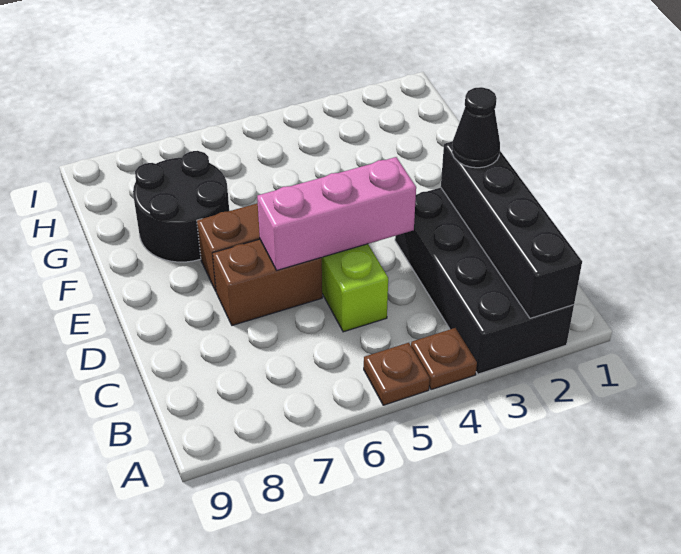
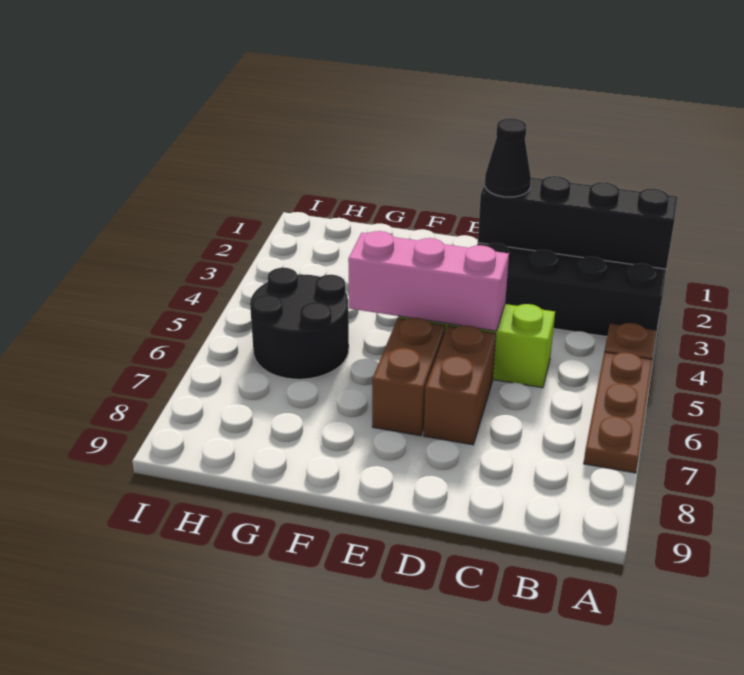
brown 1x1 plate [364,343,430,405] -> brown 1x3 plate [584,352,653,473]
pink 1x3 brick [257,157,416,270] -> pink 1x3 brick turned to [348,231,509,331]
black 2x2 round brick [133,151,229,262] -> black 2x2 round brick moved to [250,268,349,379]

